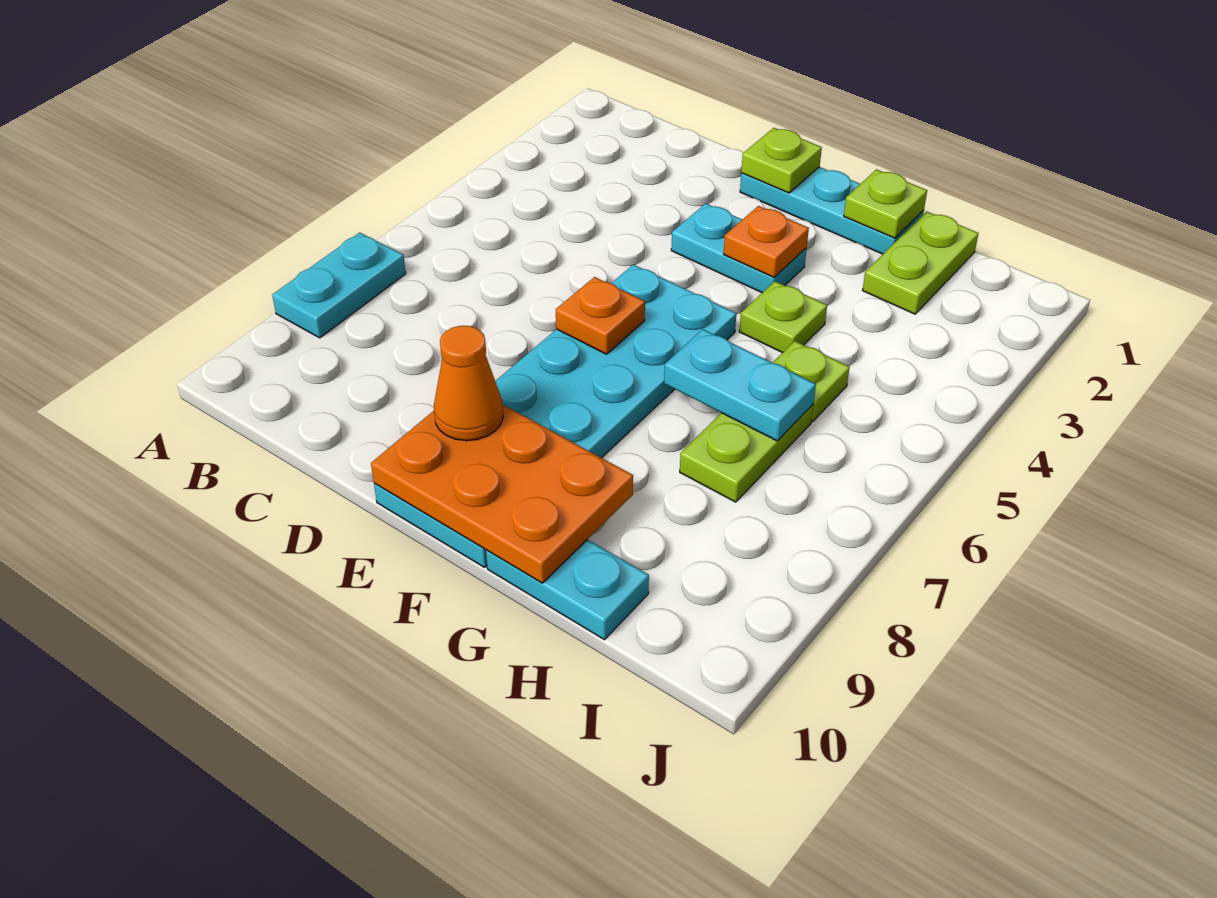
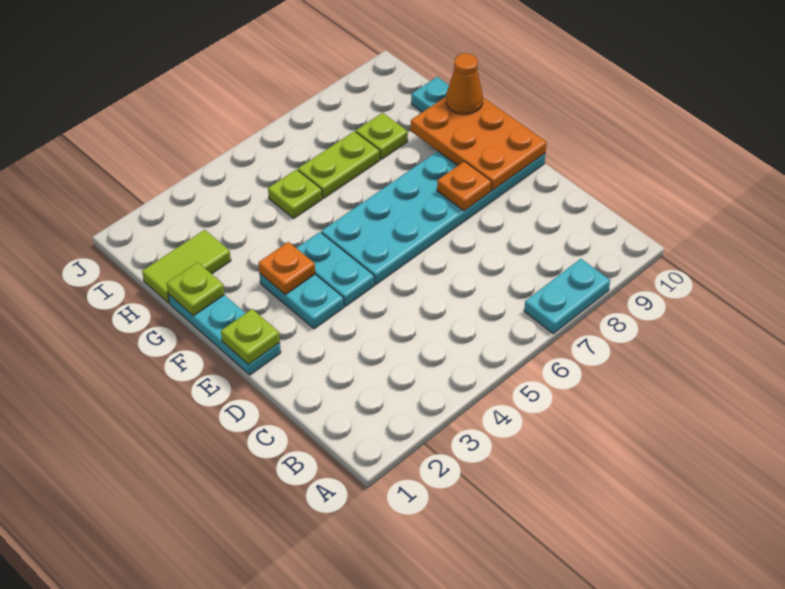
orange 1x1 plate [556,277,645,354] -> orange 1x1 plate moved to [437,161,492,211]
orange 1x1 cone [434,326,503,441] -> orange 1x1 cone moved to [446,53,483,114]
lime 1x1 plate [739,281,827,353] -> lime 1x1 plate moved to [356,113,408,160]
cyan 1x2 plate [664,329,816,441] -> cyan 1x2 plate moved to [297,232,374,306]
lime 1x2 plate [863,211,979,314] -> lime 1x2 tile [142,230,231,303]

